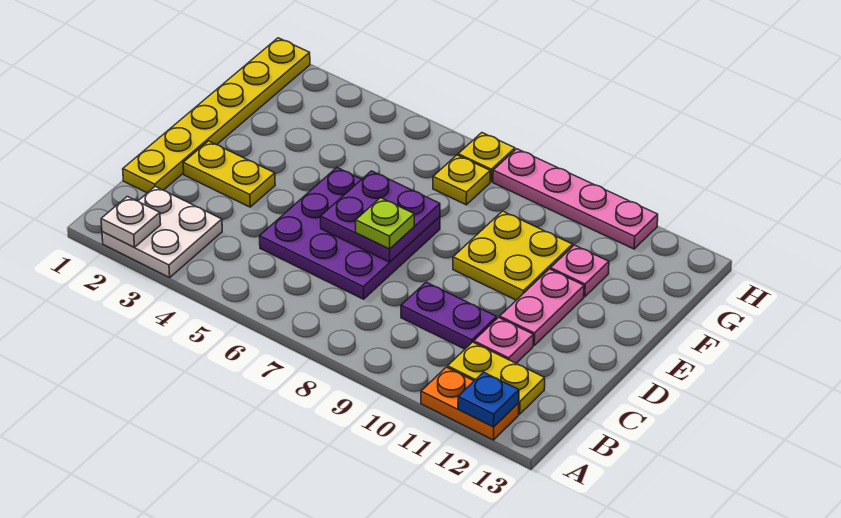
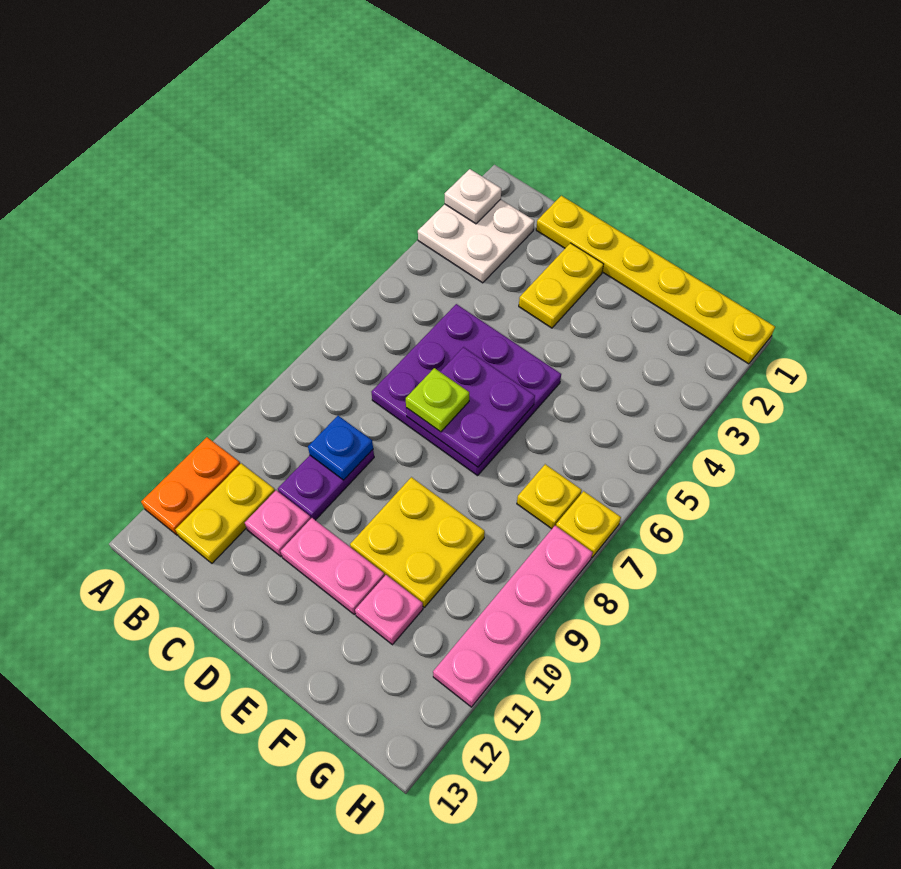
blue 1x1 plate [458,372,519,427] -> blue 1x1 plate moved to [308,416,373,480]

